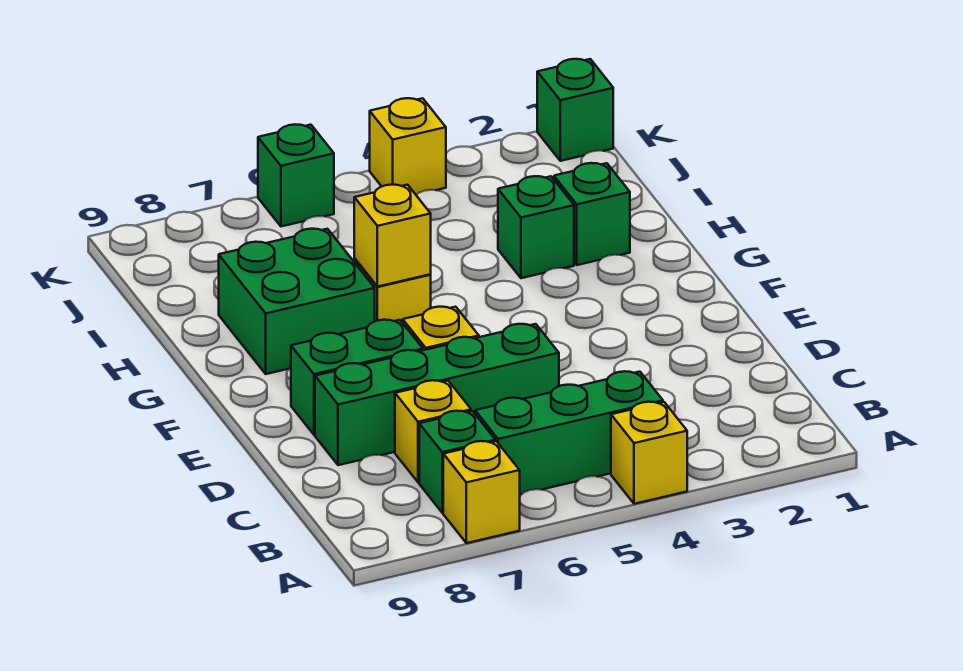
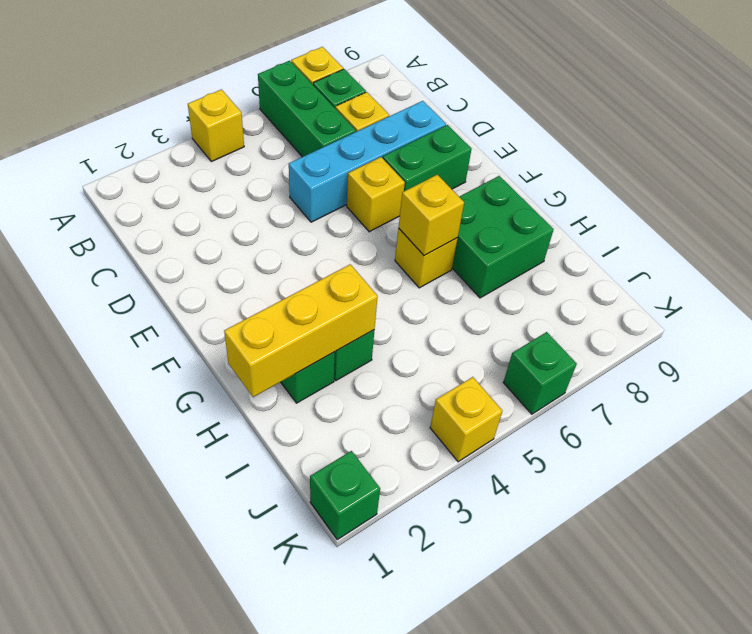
green 1x3 brick [475,371,663,495] -> green 1x3 brick turned to [258,61,356,157]
green 1x4 brick [315,324,559,465] -> cyan 1x4 brick [289,101,446,222]
none -> yellow 1x3 brick [224,264,378,397]

